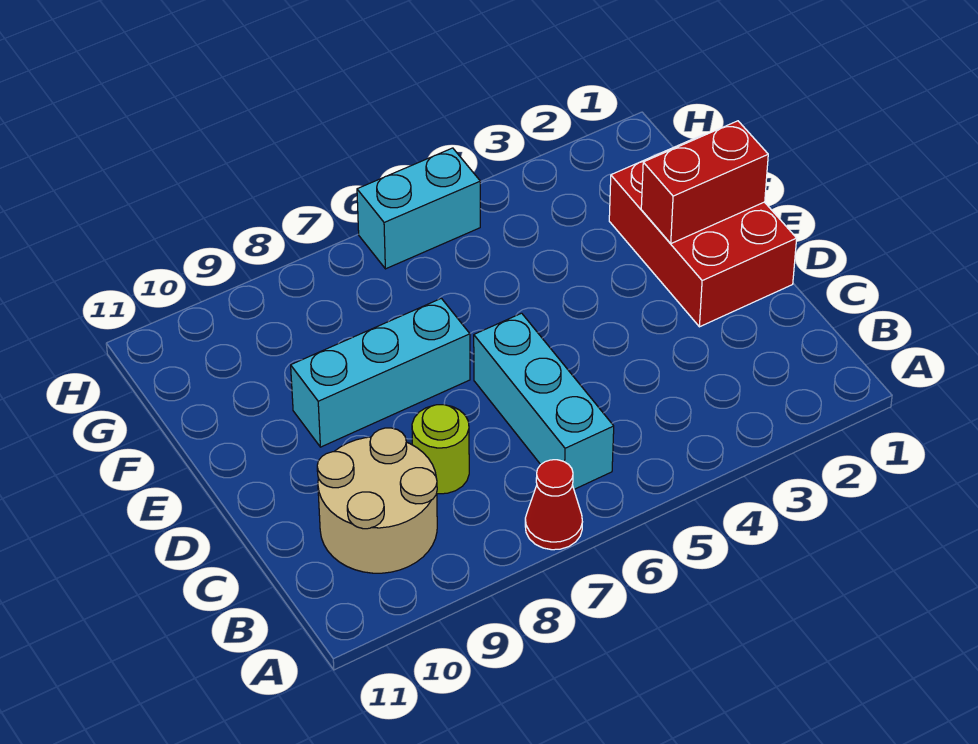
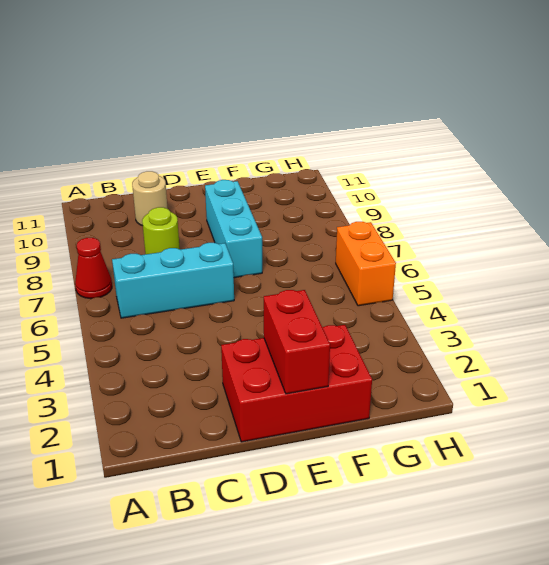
tan 2x2 round brick [317,428,437,573] -> tan 1x1 round brick [132,171,168,226]
cyan 1x2 brick [357,148,480,269] -> orange 1x2 brick [336,222,396,306]

